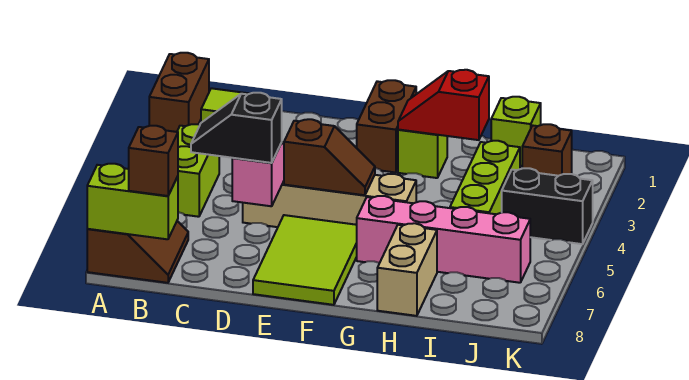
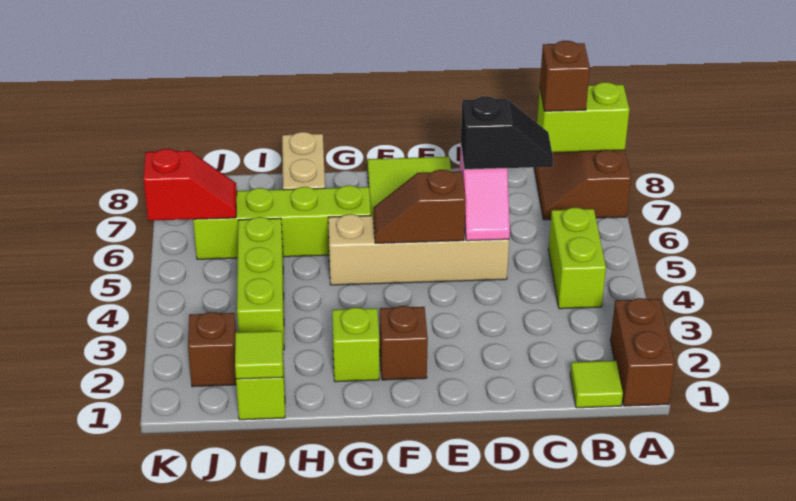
brown 1x2 brick [357,80,416,173] -> brown 1x1 brick [380,306,428,380]
red 1x2 slope [398,70,489,140] -> red 1x2 slope moved to [143,149,237,221]
pink 1x4 brick [357,196,530,283] -> lime 1x4 brick [193,185,371,259]
none -> lime 1x1 tile [235,331,283,379]
black 1x2 brick [502,168,593,244] -> none

